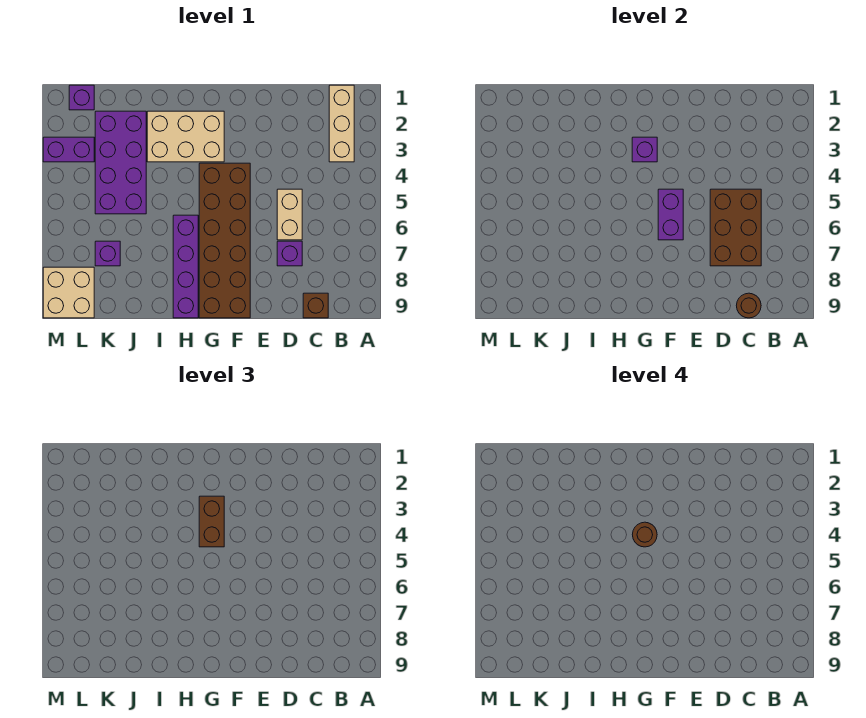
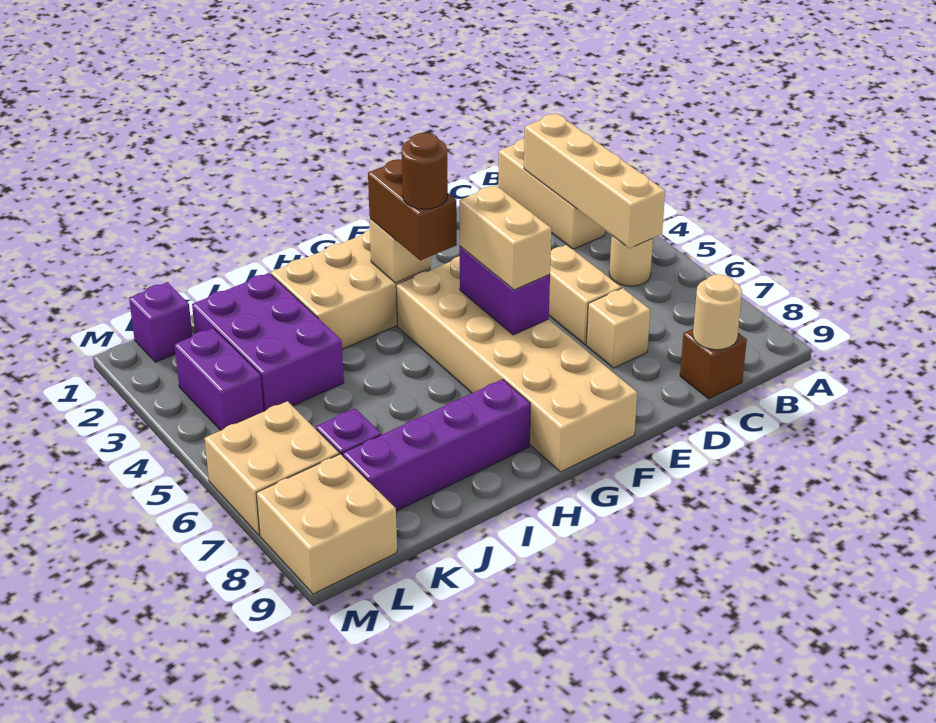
none -> tan 1x4 brick [524,114,665,248]
none -> tan 1x1 round brick [609,235,653,286]
brown 2x3 brick [710,189,761,266] -> none
brown 1x1 round brick [736,293,761,318] -> tan 1x1 round brick [693,274,742,350]
purple 1x1 brick [277,241,302,266] -> tan 1x1 brick [586,288,650,368]
brown 2x6 brick [199,163,250,318] -> tan 2x6 brick [396,256,637,472]
none -> tan 1x2 brick [460,185,552,290]
purple 1x1 brick [632,137,657,162] -> tan 1x1 brick [370,219,431,283]
purple 1x4 brick [173,215,198,318] -> purple 1x4 brick turned to [343,379,530,511]
purple 2x4 brick [95,111,146,214] -> purple 2x3 brick [192,273,344,411]
purple 1x2 brick [43,137,94,162] -> purple 1x2 brick turned to [174,328,264,430]
none -> tan 2x2 brick [205,401,339,535]

